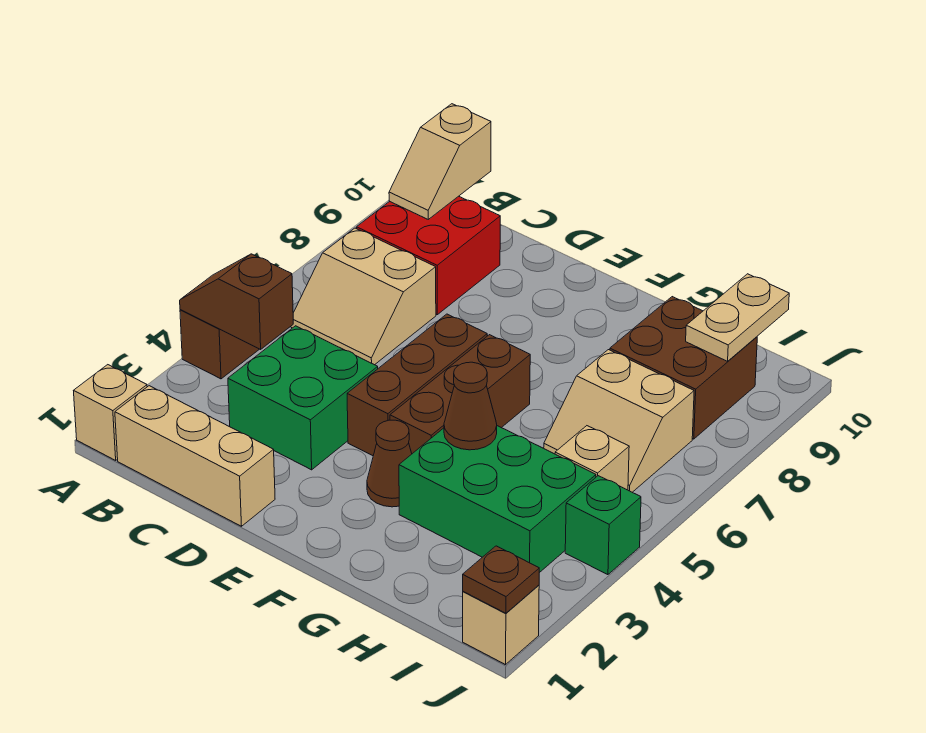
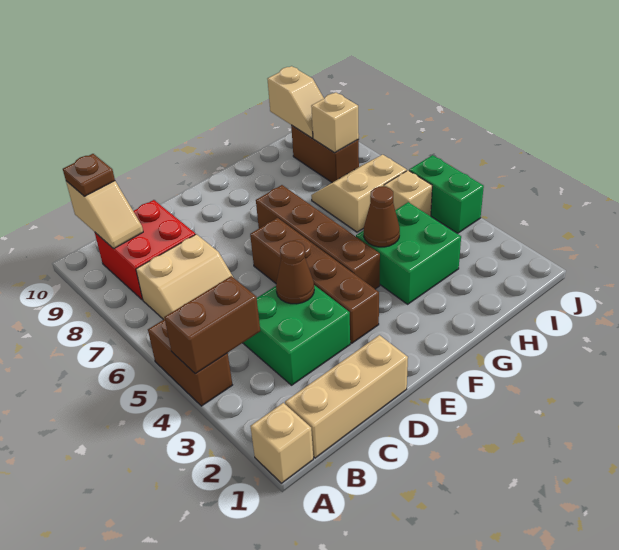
brown 1x2 slope [180,254,293,349] -> brown 1x2 brick [164,276,260,374]
brown 1x3 brick [347,314,487,456] -> brown 1x4 brick [250,218,379,343]
brown 1x1 cone [367,420,412,507] -> brown 1x1 cone moved to [276,241,314,304]
brown 1x3 brick [390,335,530,454] -> brown 1x4 brick [256,185,380,289]
green 2x3 brick [399,426,596,573] -> green 2x2 brick [356,202,461,304]
tan 2x2 slope [544,350,694,492] -> tan 2x2 slope turned to [311,155,407,232]
brown 2x2 brick [610,297,757,439] -> brown 1x2 brick [291,125,359,182]
tan 1x2 plate [686,274,789,361] -> tan 1x2 slope [268,66,324,138]
tan 1x1 brick [463,585,539,665] -> tan 1x1 brick moved to [311,92,359,153]
brown 1x1 plate [463,546,539,613] -> brown 1x1 plate moved to [63,154,115,196]
green 1x1 brick [565,476,641,575] -> green 1x2 brick [409,155,484,233]

